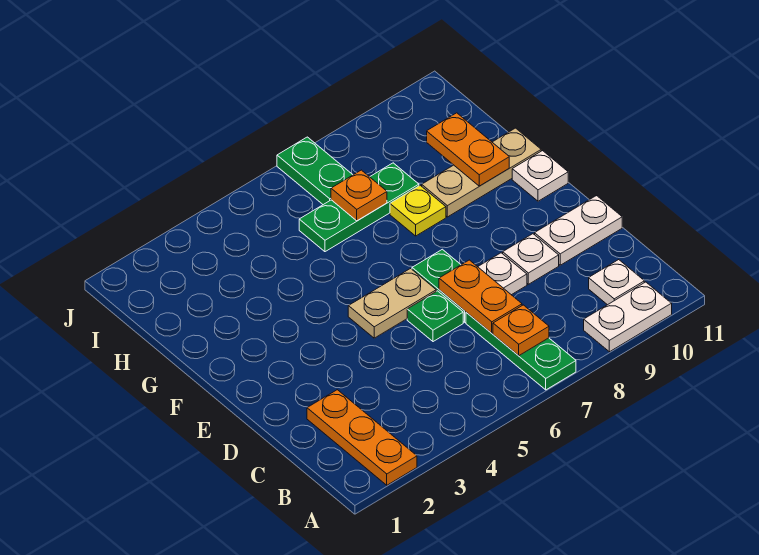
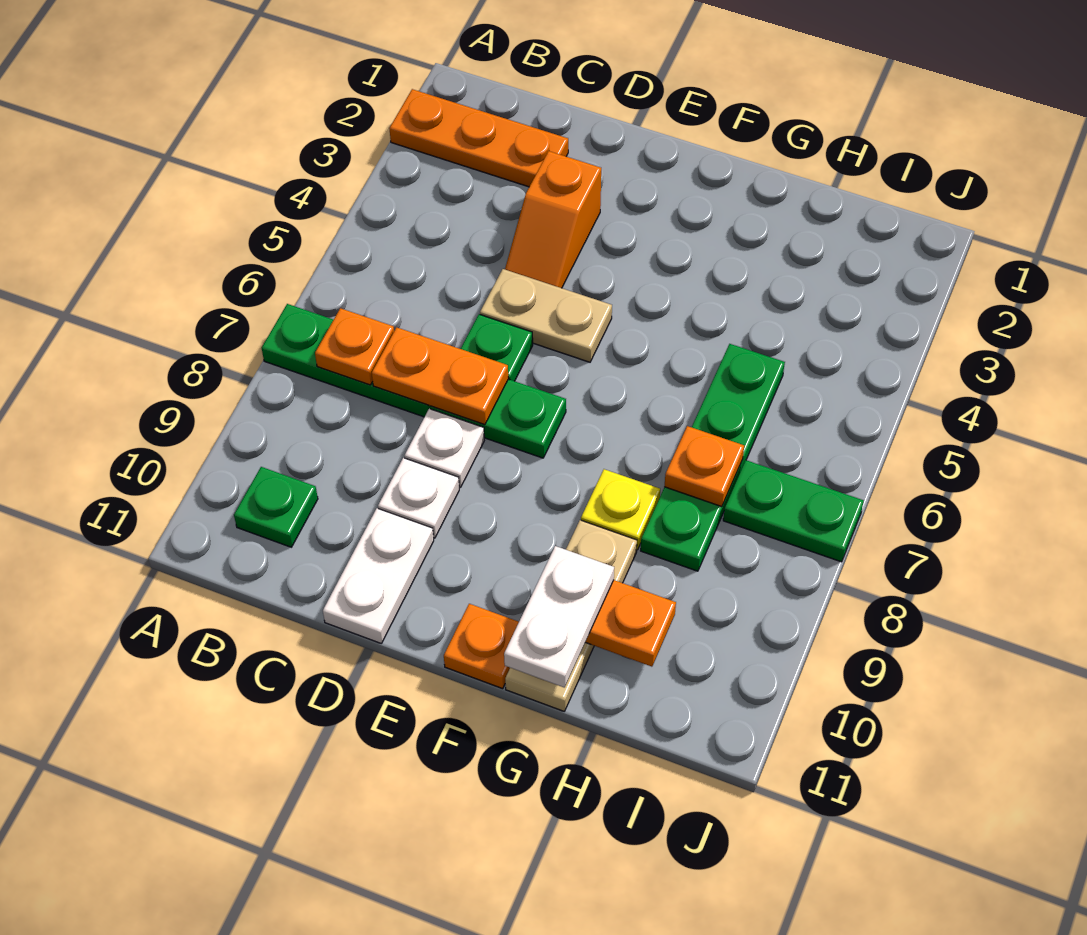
white 1x2 plate [584,282,672,352] -> white 1x2 plate moved to [504,546,614,687]
white 1x1 plate [589,260,644,305] -> green 1x1 plate [234,467,318,547]
none -> orange 1x2 slope [505,151,601,288]
tan 1x2 plate [348,269,436,338] -> tan 1x2 plate turned to [480,269,612,362]
white 1x1 plate [512,151,568,201] -> orange 1x1 plate [444,604,519,689]
green 1x3 plate [299,163,419,252] -> green 1x4 plate [641,344,785,571]

